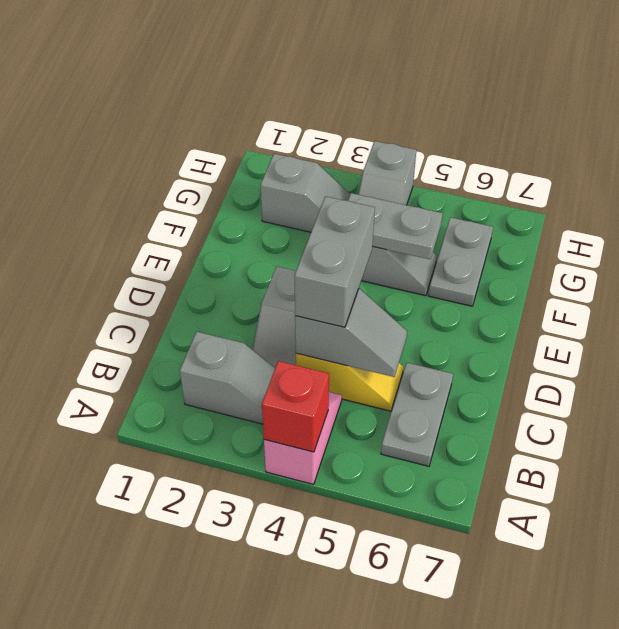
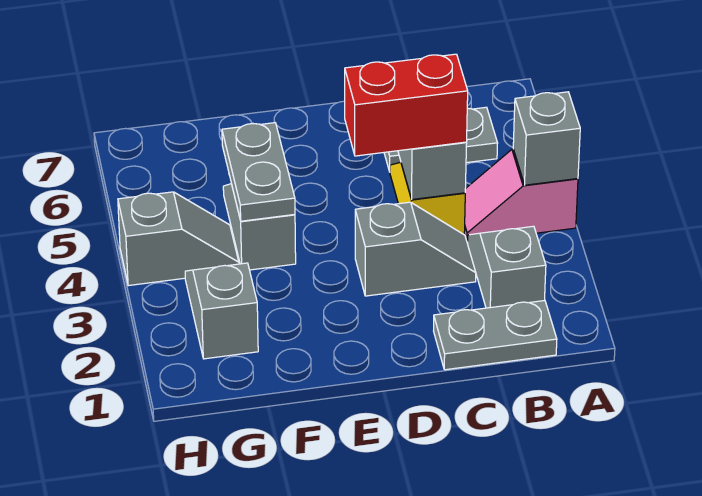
red 1x1 brick [262,361,329,452] -> grey 1x1 brick [513,92,580,185]
grey 1x2 brick [294,196,375,327] -> red 1x2 brick [345,54,468,156]
grey 1x2 plate [428,217,493,306] -> grey 1x2 plate moved to [434,301,557,370]

